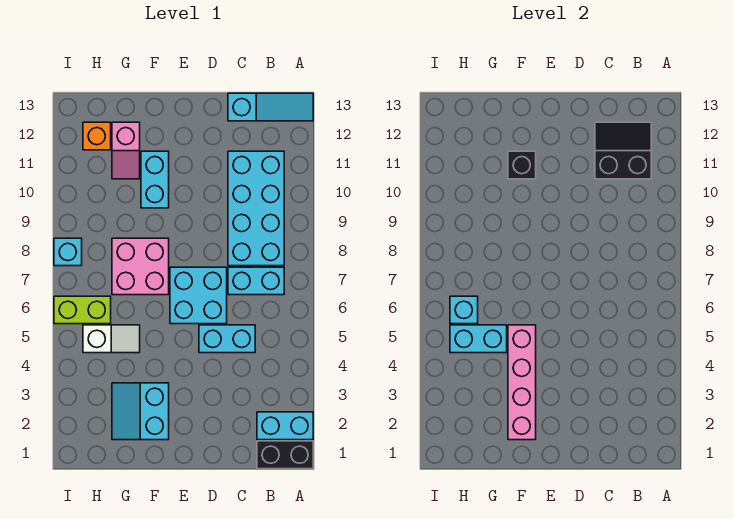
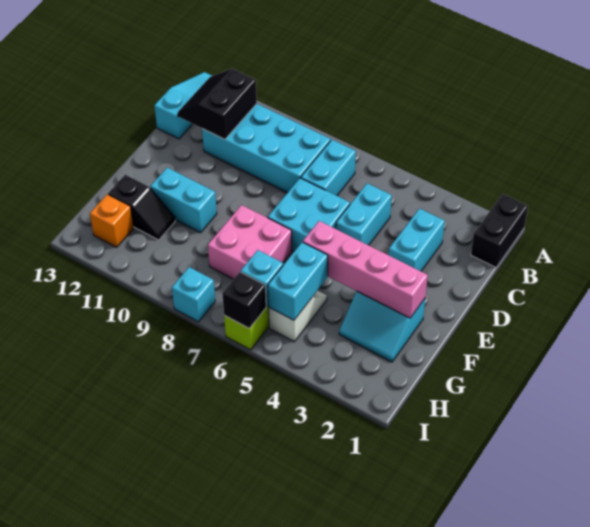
cyan 1x2 brick [257,412,313,440] -> cyan 1x2 brick moved to [389,209,445,271]
black 1x1 brick [508,151,536,179] -> black 1x1 brick moved to [222,272,266,329]
pink 1x2 slope [112,122,140,179] -> black 1x2 slope [108,175,175,240]

